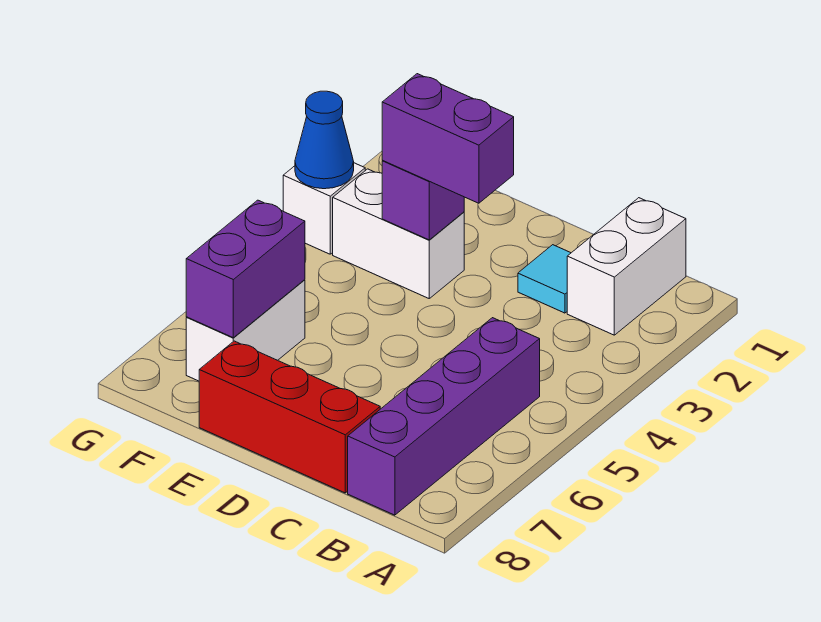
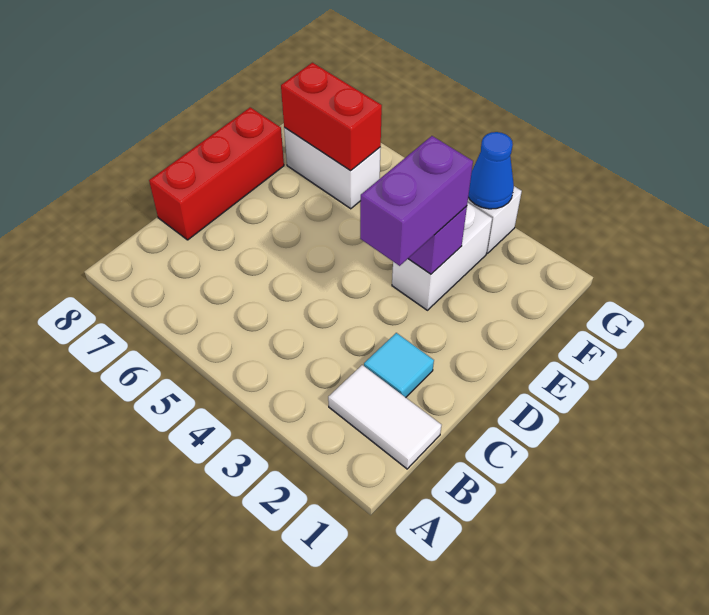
white 1x2 brick [567,198,686,335] -> white 1x2 tile [328,365,441,469]
purple 1x4 brick [348,318,540,515] -> none
purple 1x2 brick [186,200,305,338] -> red 1x2 brick [281,63,382,171]

